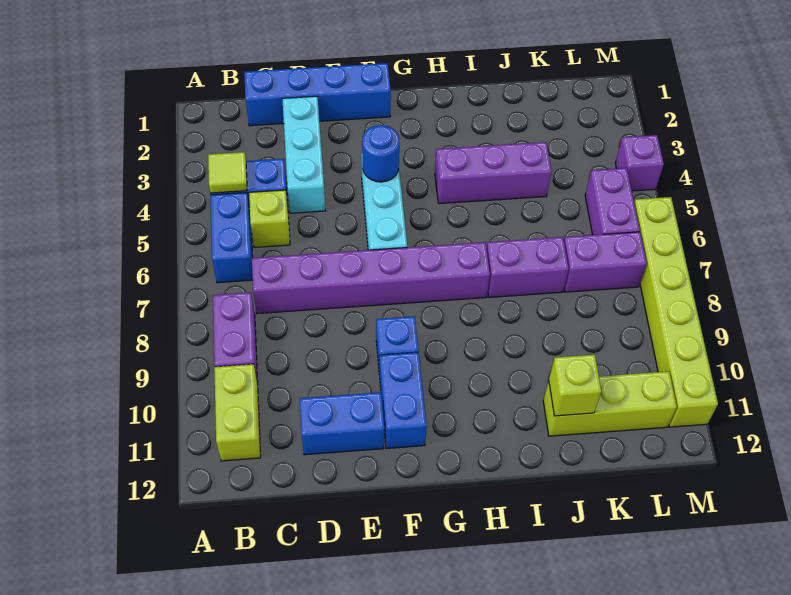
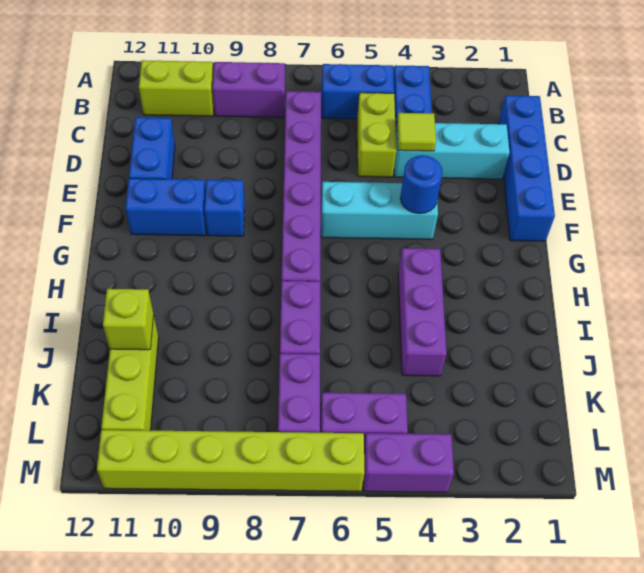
lime 1x1 tile [208,152,247,193] -> lime 1x1 tile moved to [397,113,436,151]
lime 1x1 brick [249,190,290,247] -> lime 1x2 brick [357,93,396,177]
purple 1x1 brick [615,135,664,191] -> purple 1x2 brick [363,433,454,492]

